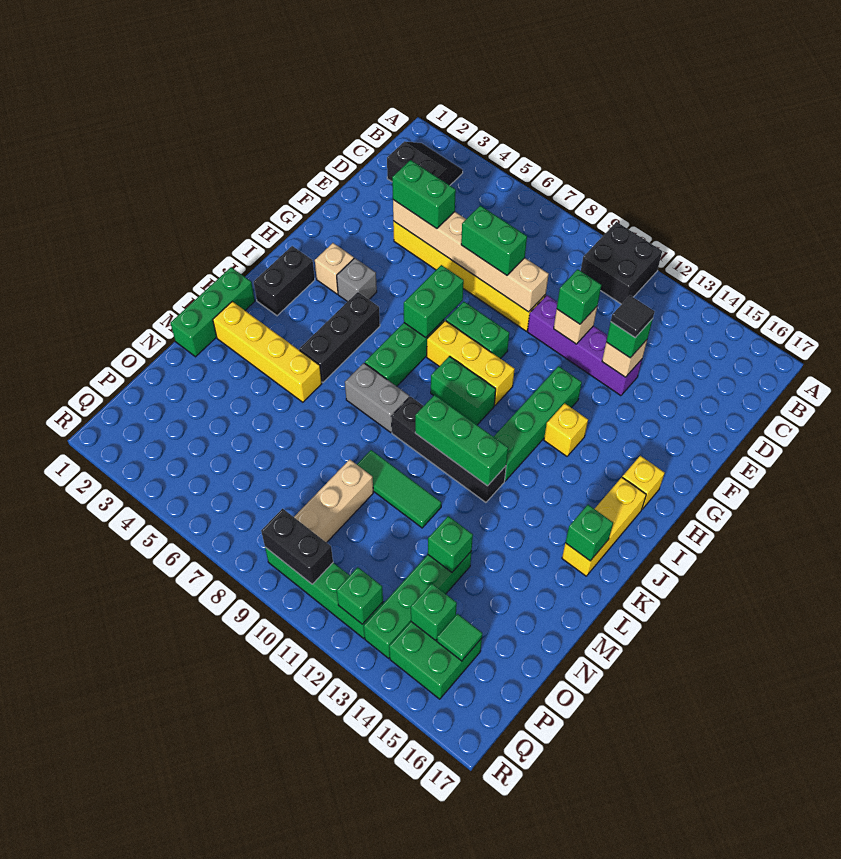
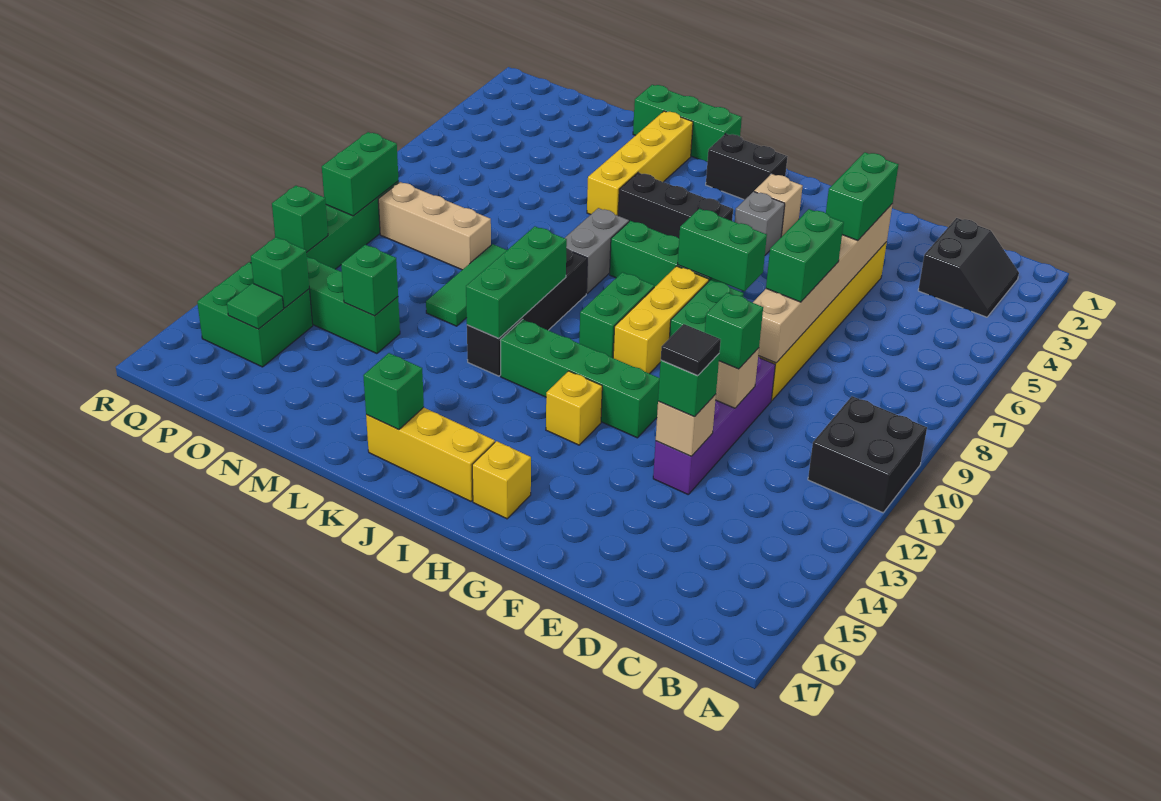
black 1x2 brick [261,509,333,584] -> green 1x2 brick [322,132,399,216]

